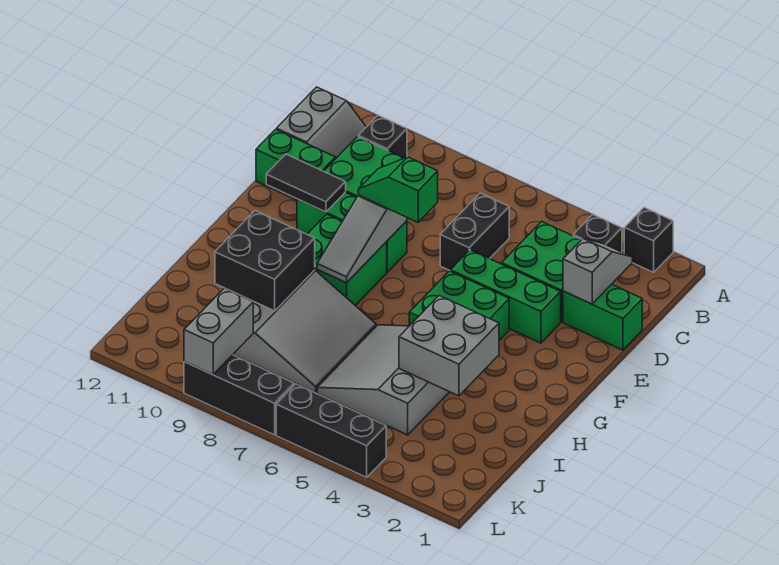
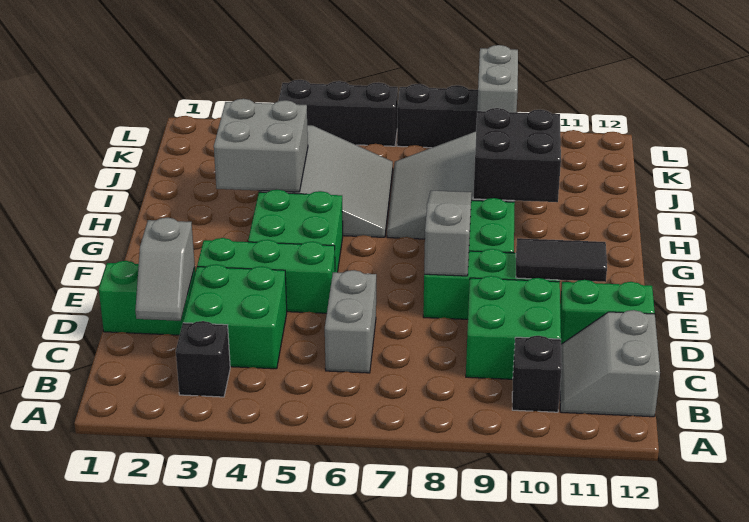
black 1x1 brick [624,207,673,272] -> none
black 1x2 brick [440,193,509,270] -> grey 1x2 brick [325,270,376,373]
green 1x2 slope [358,157,438,222] -> none

